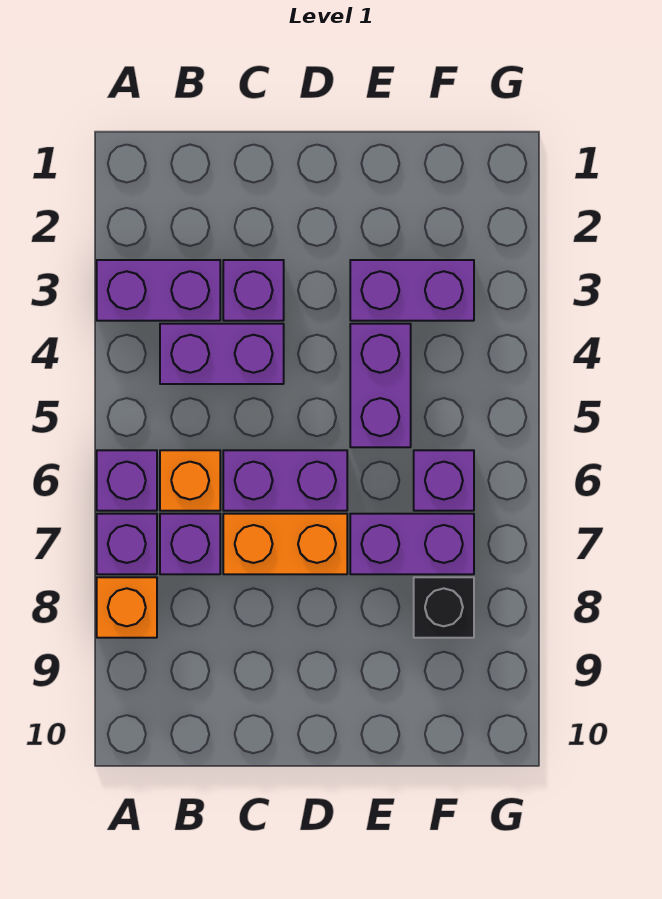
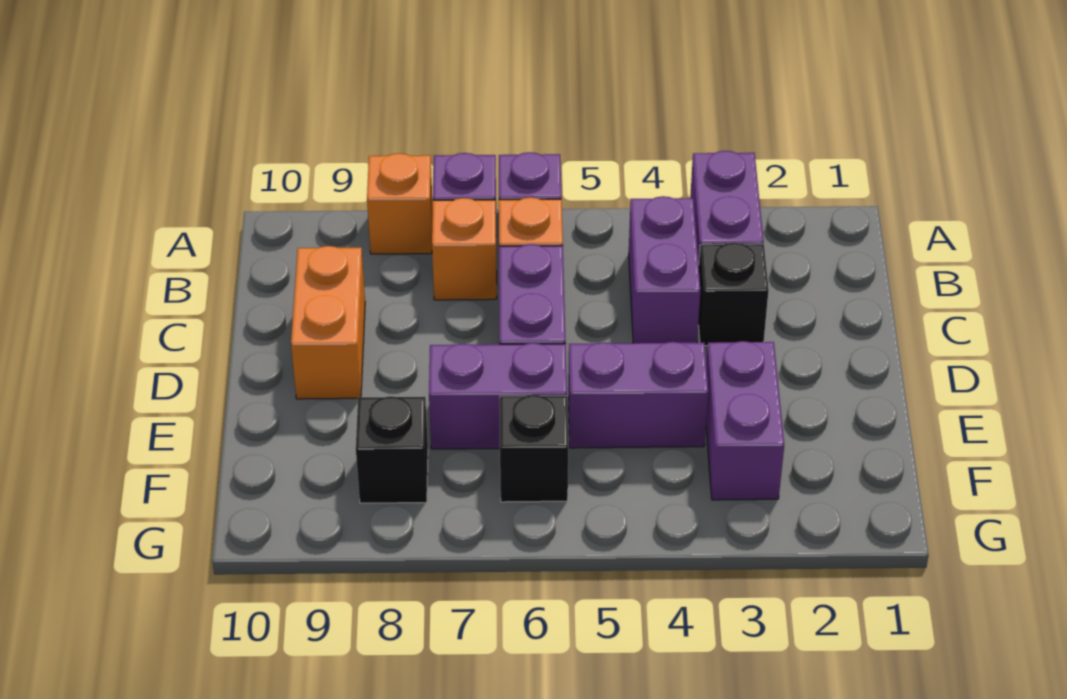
purple 1x1 brick [160,514,220,574] -> orange 1x1 brick [432,198,497,300]
purple 1x1 brick [223,260,284,321] -> black 1x1 brick [698,243,769,346]
orange 1x2 brick [223,514,347,574] -> orange 1x2 brick moved to [291,246,365,399]
purple 1x2 brick [350,514,474,574] -> purple 1x2 brick turned to [429,343,567,449]
purple 1x1 brick [414,450,474,511] -> black 1x1 brick [500,395,568,502]

